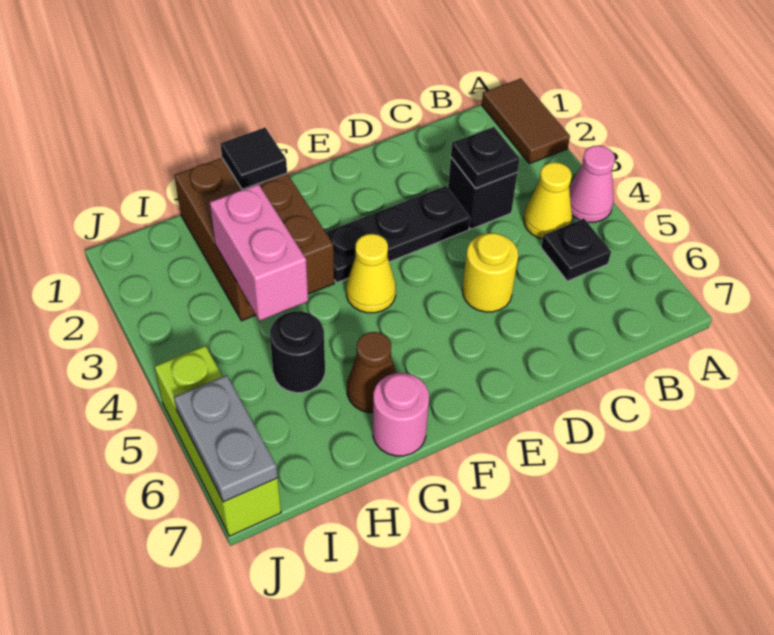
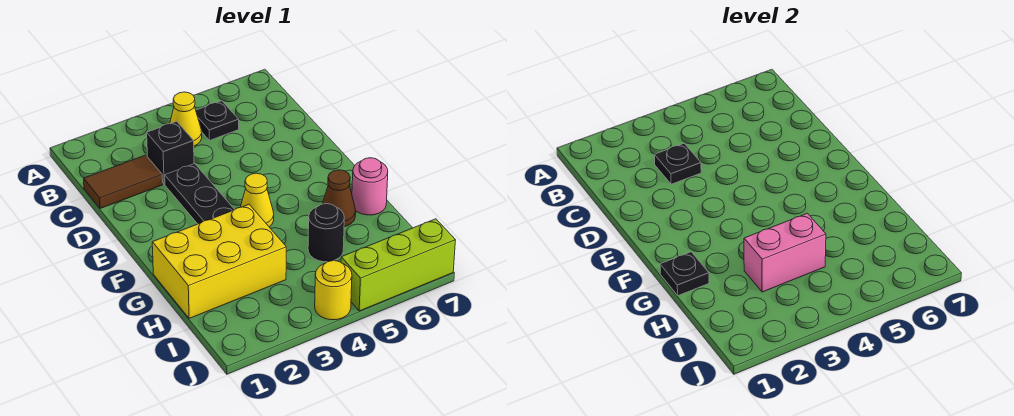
brown 1x2 tile [482,79,570,164] -> brown 1x2 tile moved to [84,155,163,209]
pink 1x1 cone [569,146,615,222] -> none
yellow 1x1 round brick [463,233,518,312] -> yellow 1x1 round brick moved to [315,261,352,320]
brown 2x3 brick [174,158,334,321] -> yellow 2x3 brick [152,204,286,318]
black 1x1 tile [221,128,287,189] -> black 1x1 plate [660,252,709,296]
grey 1x2 plate [174,375,278,502] -> none

